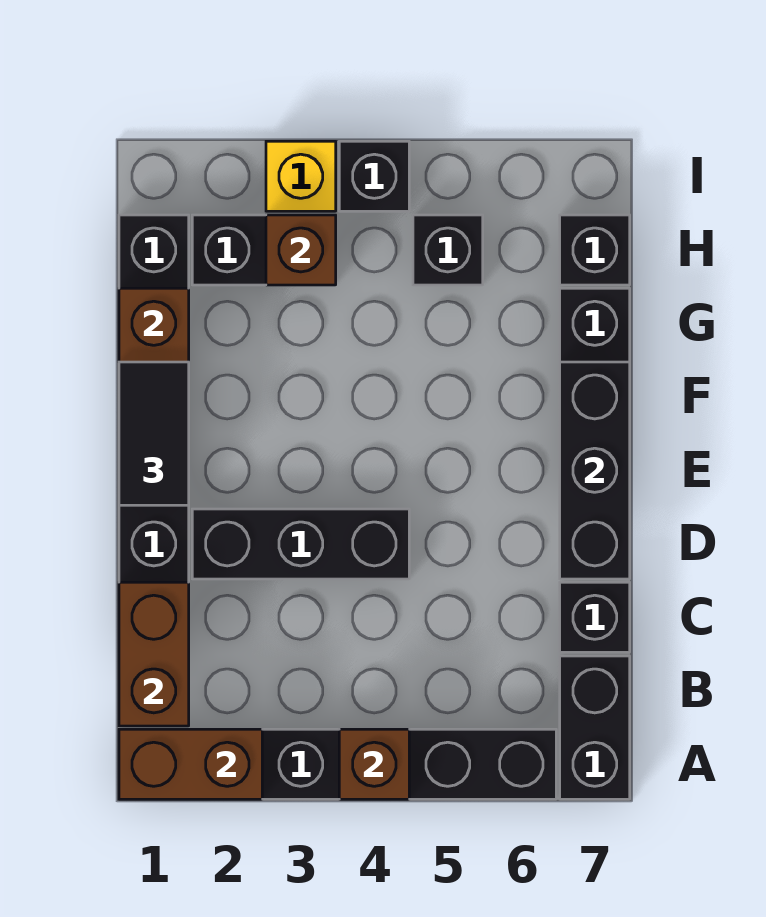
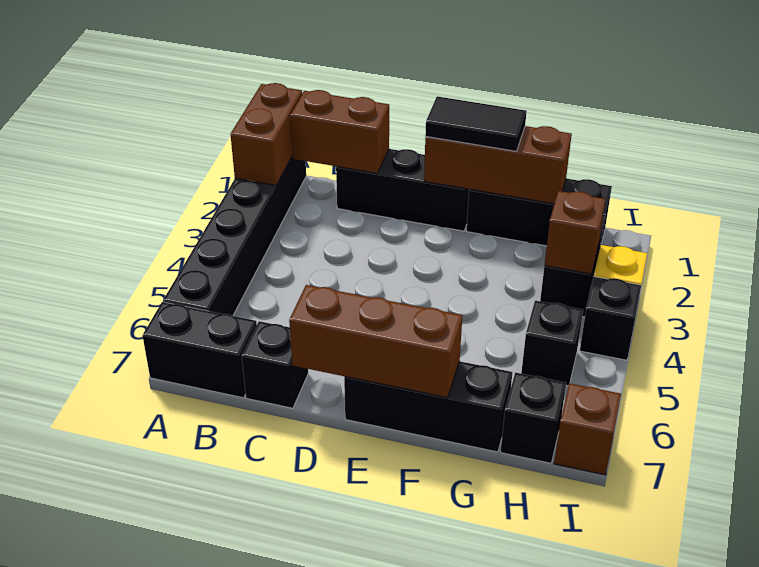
brown 1x1 brick [339,729,409,799] -> brown 1x1 brick moved to [554,383,621,475]
black 1x3 brick [192,509,409,579] -> none
black 1x3 brick [560,362,630,579] -> brown 1x3 brick [289,285,462,398]

